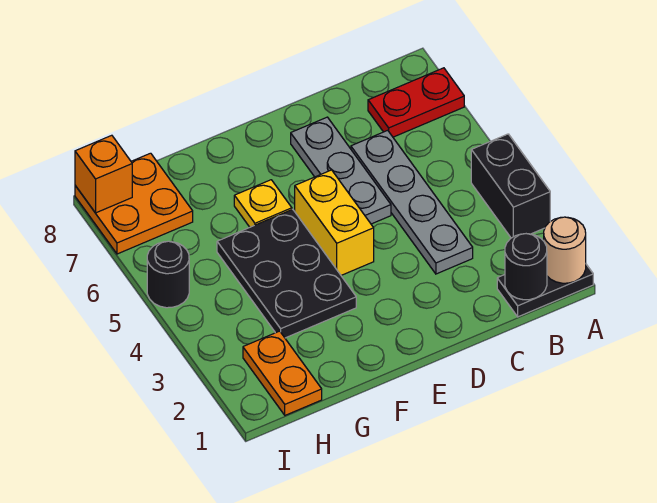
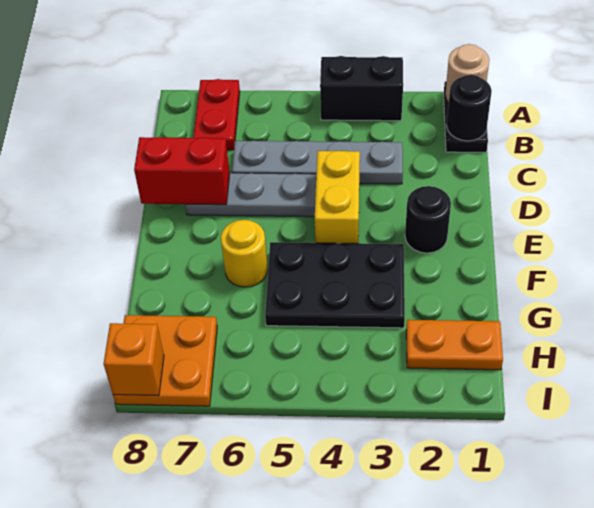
none -> red 1x2 brick [134,137,230,205]
yellow 1x2 brick [295,170,374,275] -> yellow 1x2 brick turned to [315,151,360,243]
yellow 1x1 plate [234,180,292,227] -> yellow 1x1 round brick [221,220,268,287]
black 1x1 round brick [147,241,189,308] -> black 1x1 round brick moved to [405,186,451,253]

